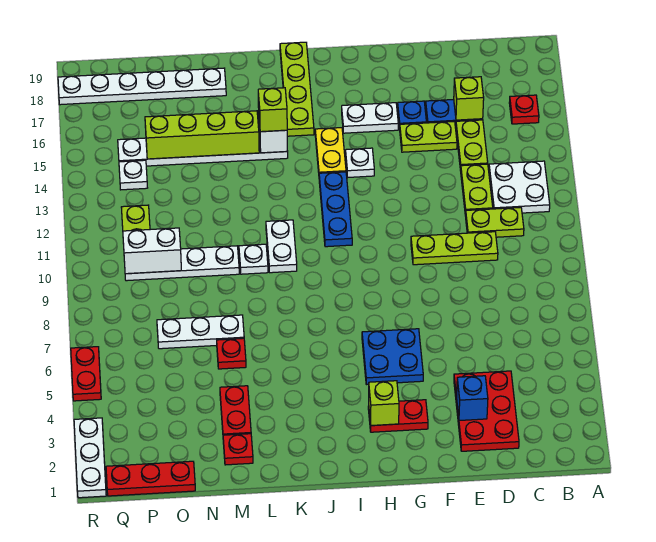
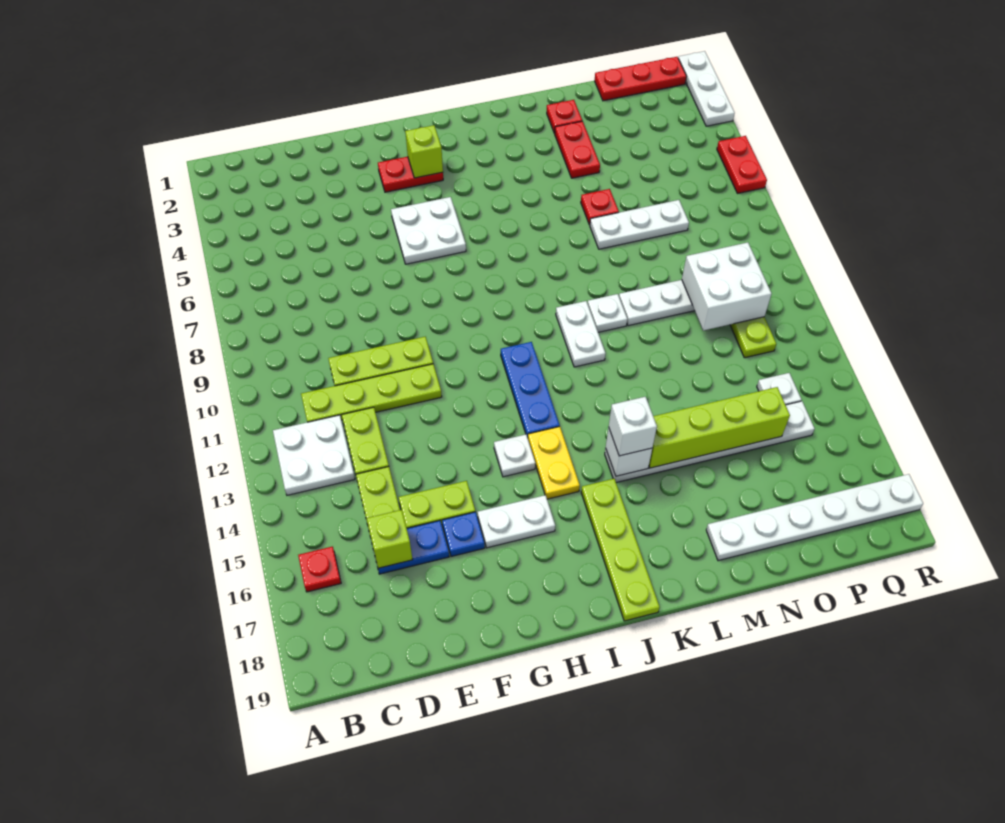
lime 1x2 plate [466,207,524,237] -> lime 1x4 plate [301,364,442,422]
red 2x3 plate [454,371,519,451] -> none
blue 1x1 brick [457,376,488,421] -> none
blue 2x2 plate [362,329,423,385] -> white 2x2 plate [391,197,466,264]
lime 1x1 brick [258,88,287,132] -> white 1x1 brick [609,397,657,456]
white 1x2 brick [123,228,181,274] -> white 2x2 brick [682,242,771,331]

